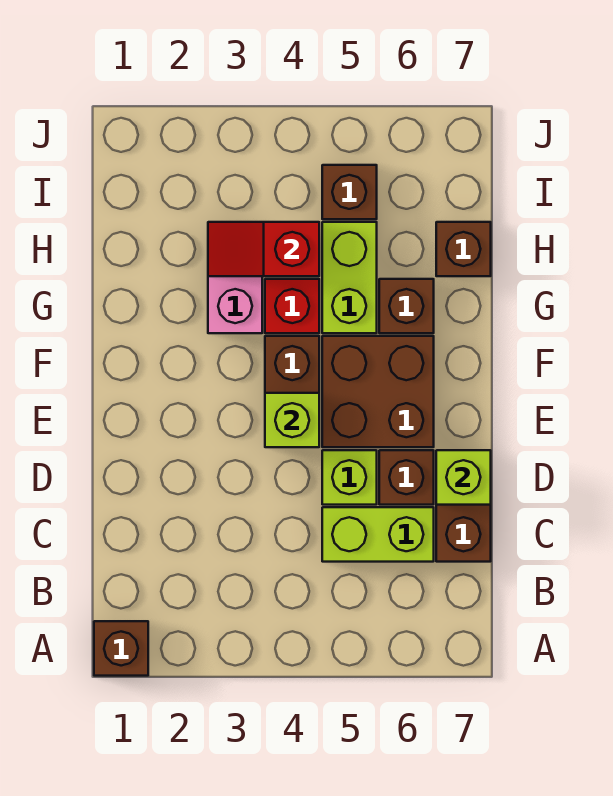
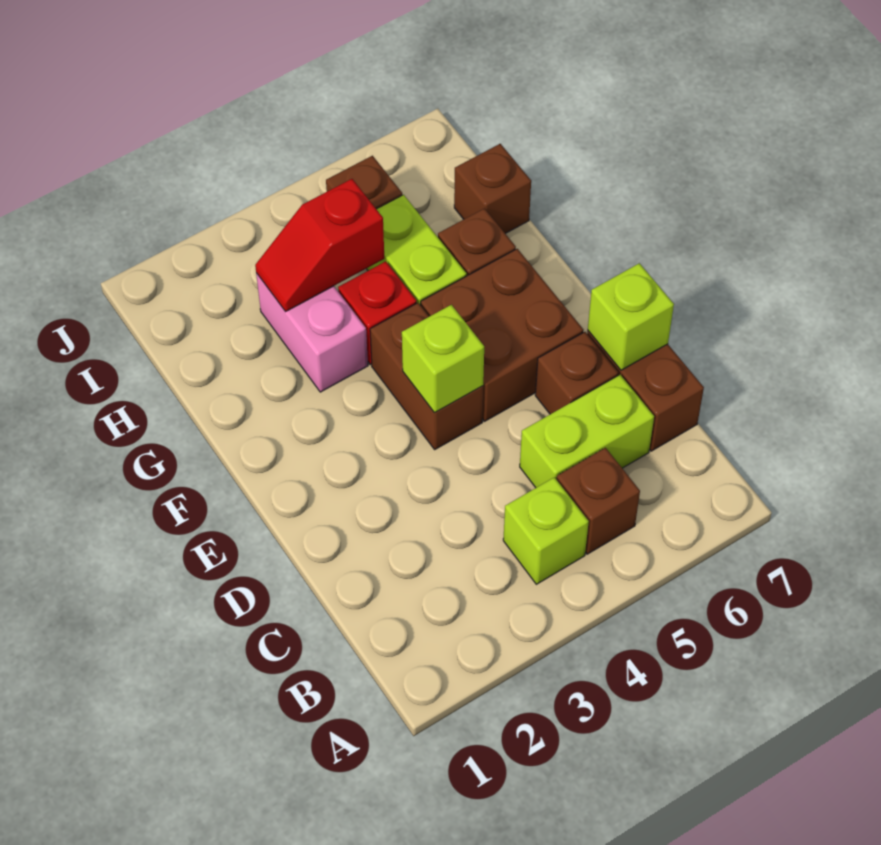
brown 1x1 brick [94,621,148,676] -> brown 1x1 brick moved to [557,448,640,554]
lime 1x1 brick [322,450,377,505] -> lime 1x1 brick moved to [503,477,589,584]

